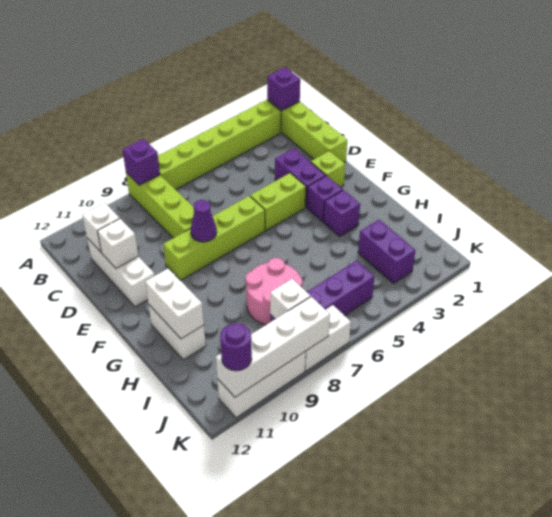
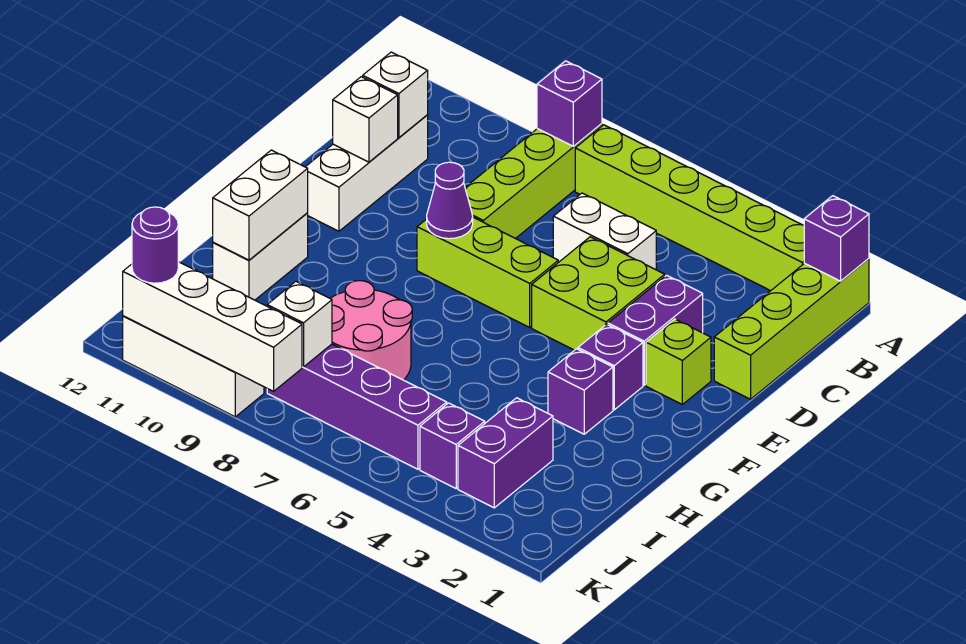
lime 1x2 brick [250,173,306,231] -> lime 2x2 brick [532,237,665,350]
lime 1x4 brick [163,196,265,280] -> lime 1x3 brick [417,217,558,327]
none -> purple 1x1 brick [420,403,485,488]
white 1x2 brick [305,305,351,371] -> white 1x2 brick moved to [553,193,656,270]

